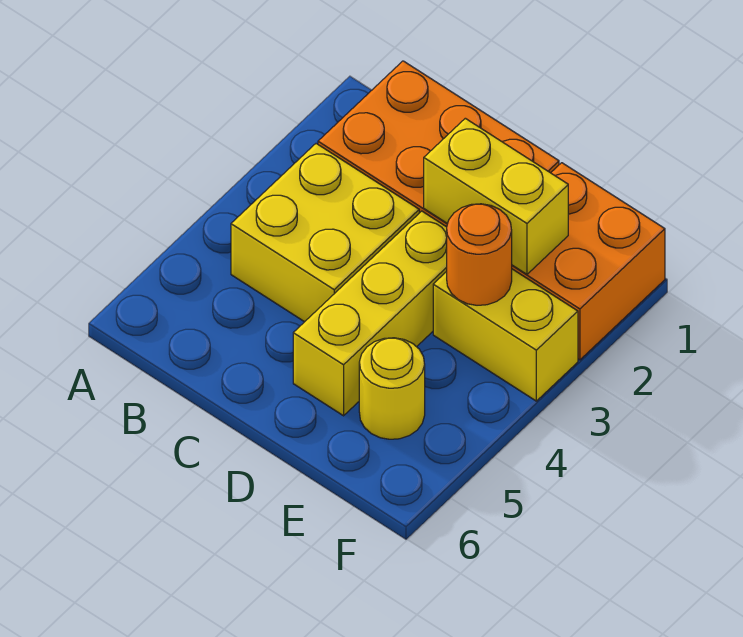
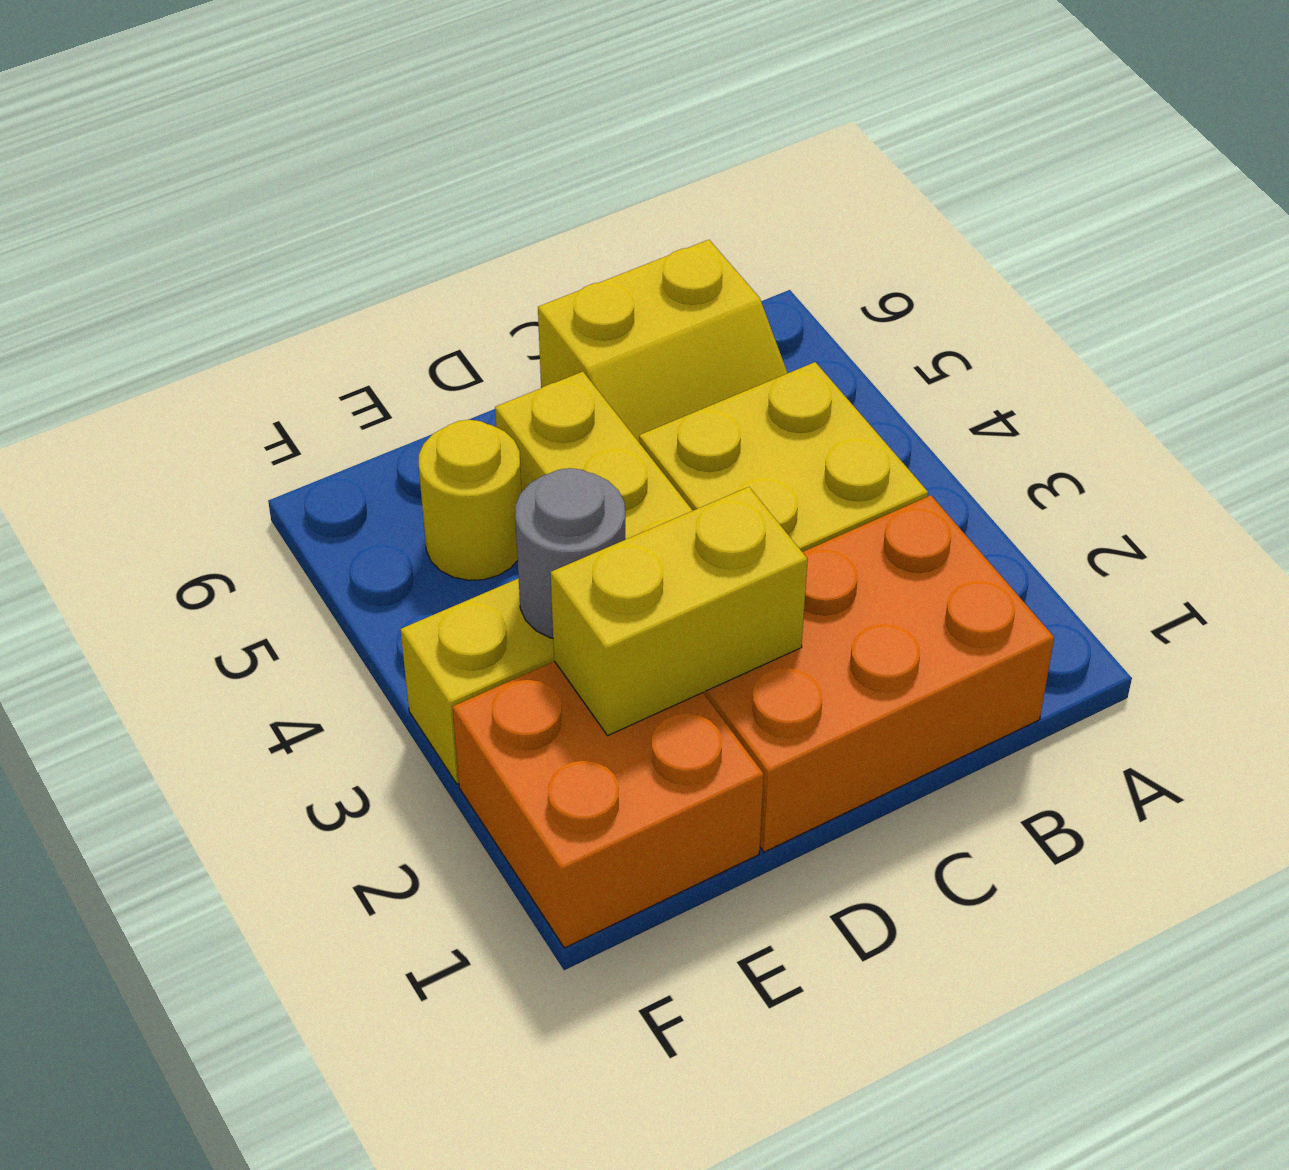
none -> yellow 2x2 slope [538,240,787,442]
orange 1x1 round brick [447,204,512,305] -> grey 1x1 round brick [515,468,626,638]

